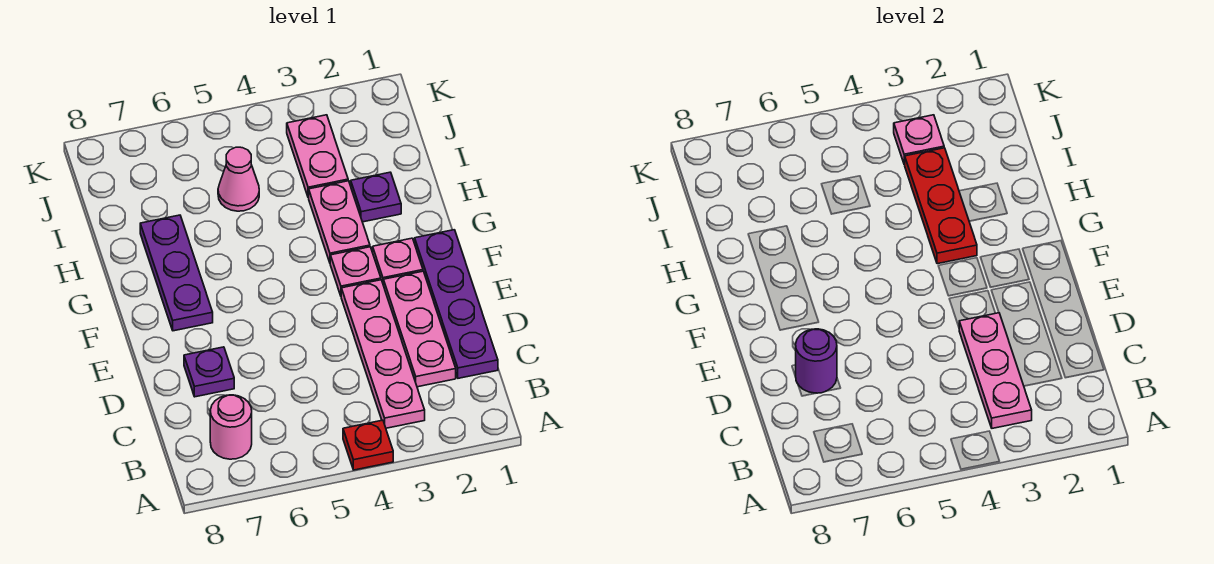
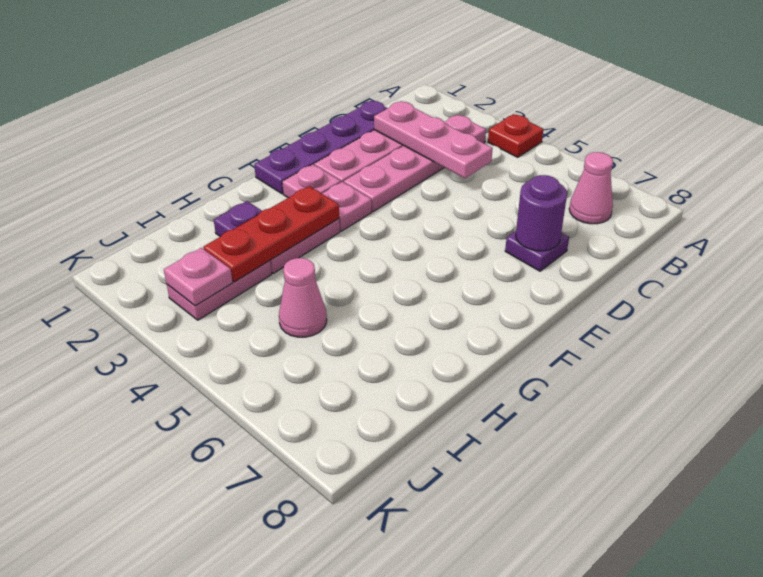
pink 1x3 plate [959,313,1032,428] -> pink 1x3 plate turned to [374,101,493,178]
pink 1x1 round brick [210,395,252,459] -> pink 1x1 cone [569,152,613,224]
purple 1x3 plate [140,215,213,331] -> none

